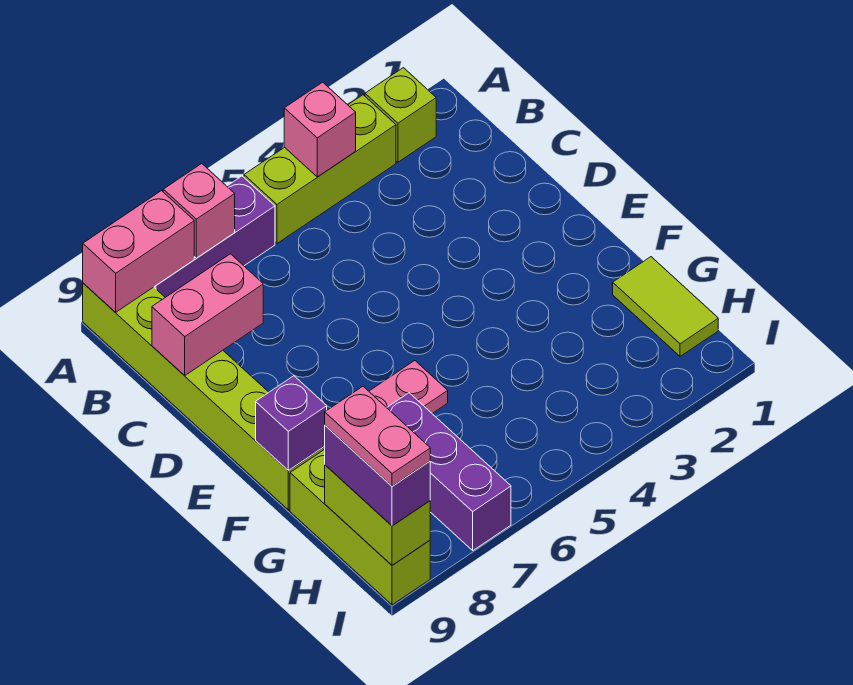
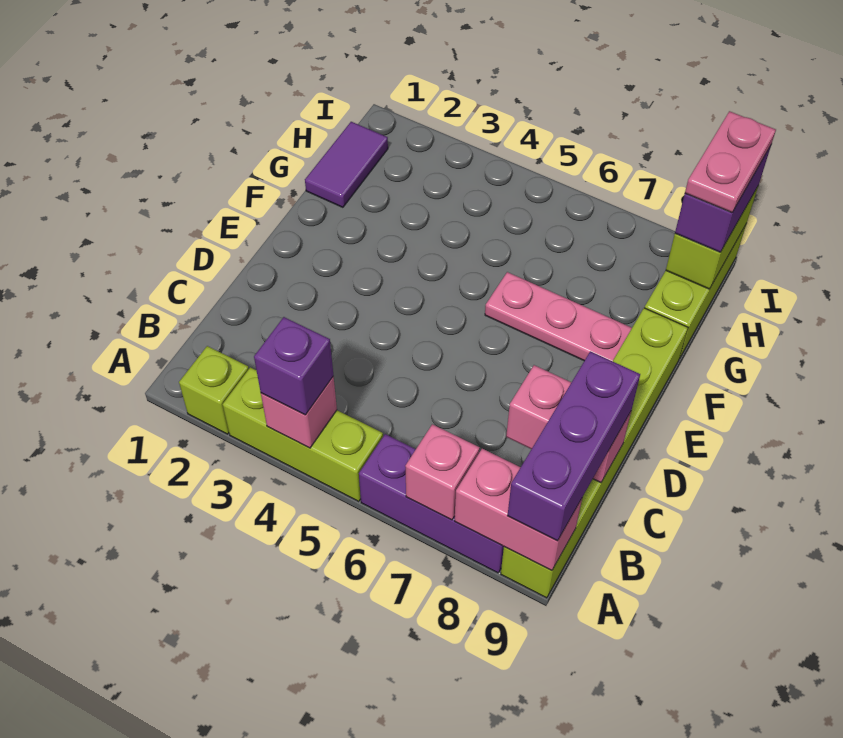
purple 1x1 brick [256,376,327,471] -> purple 1x1 brick moved to [254,317,333,415]
lime 1x2 tile [613,257,718,356] -> purple 1x2 tile [305,122,388,207]
purple 1x3 brick [387,393,511,550] -> purple 1x3 brick moved to [508,351,640,541]

